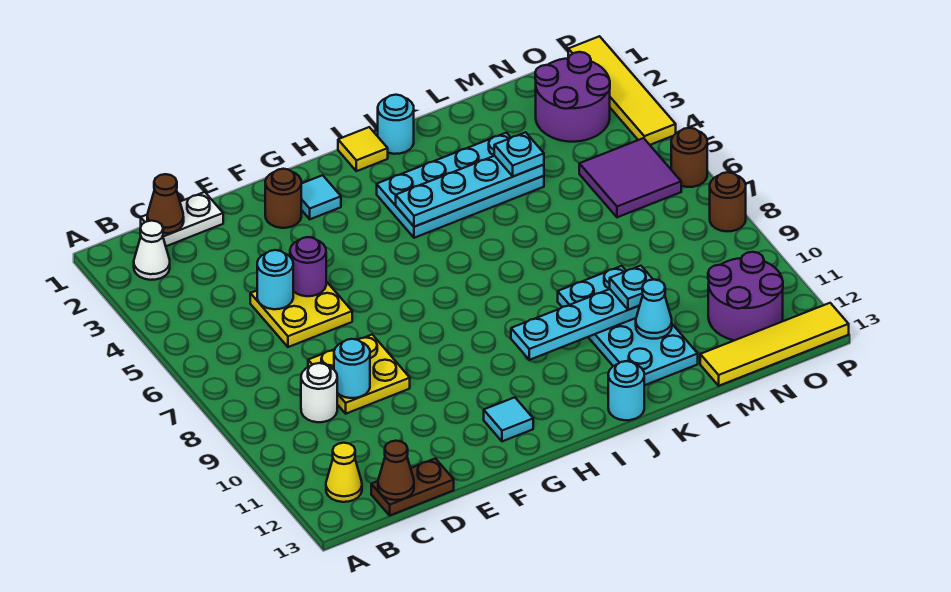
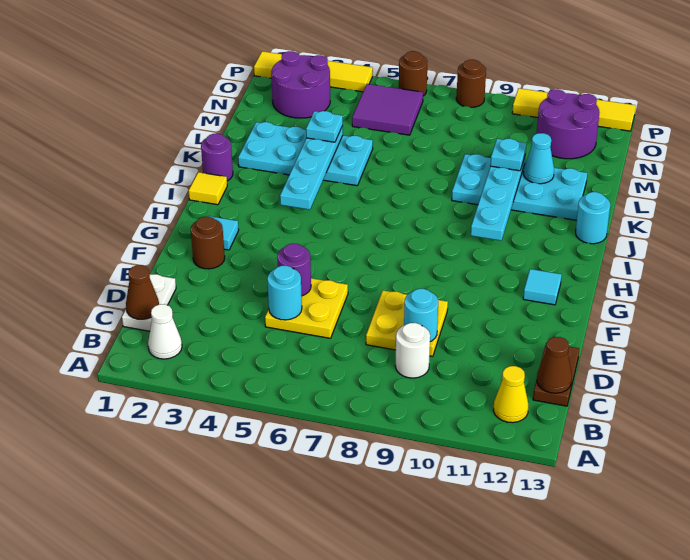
cyan 2x4 plate [377,133,544,238] -> cyan 2x4 plate turned to [238,122,373,186]
cyan 1x1 round brick [378,95,414,154] -> purple 1x1 round brick [201,134,233,181]
yellow 1x4 tile [700,303,849,386] -> yellow 1x4 tile turned to [512,88,636,131]

